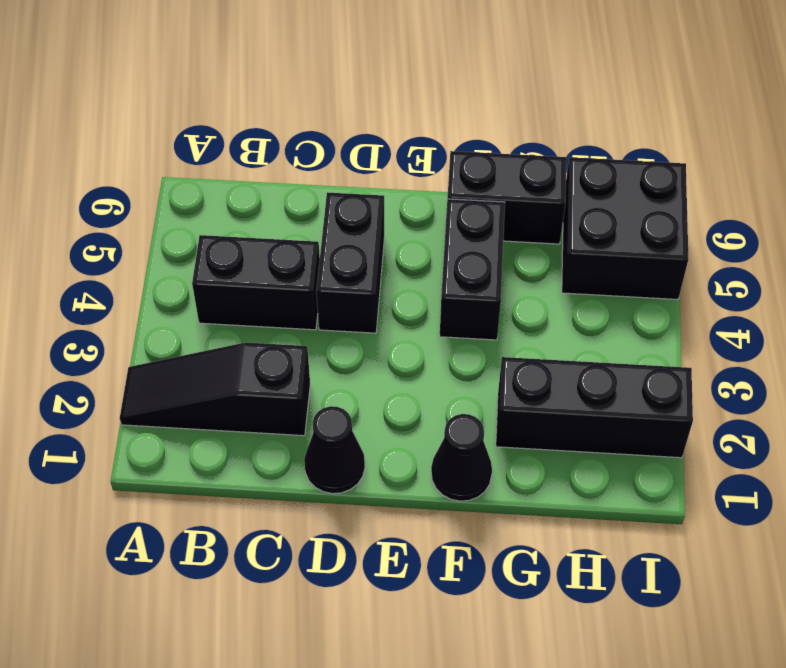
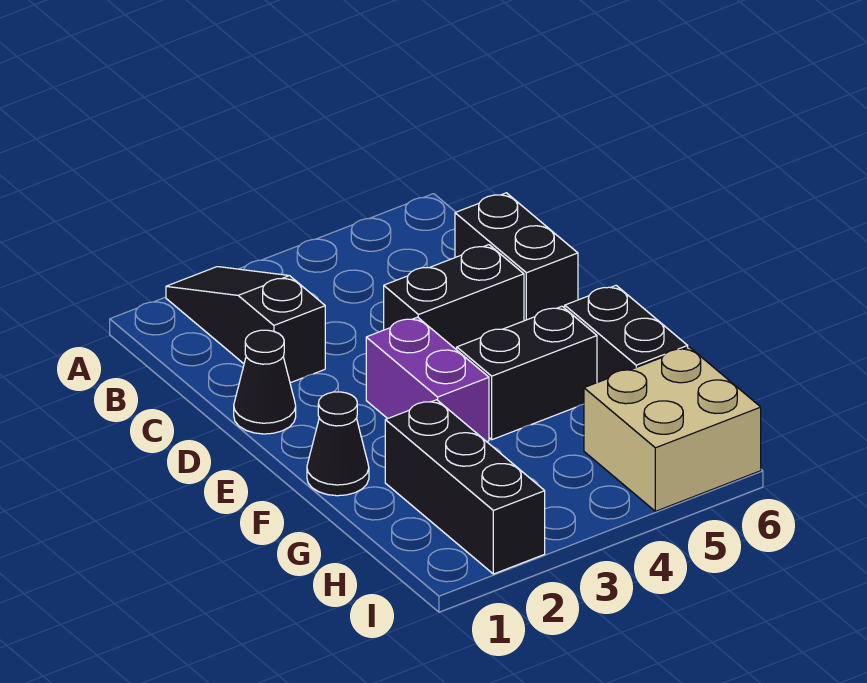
black 1x2 brick [192,235,320,330] -> black 1x2 brick moved to [455,193,578,321]
none -> purple 1x2 brick [366,317,489,442]
black 2x2 brick [562,157,688,300] -> tan 2x2 brick [584,347,761,511]

